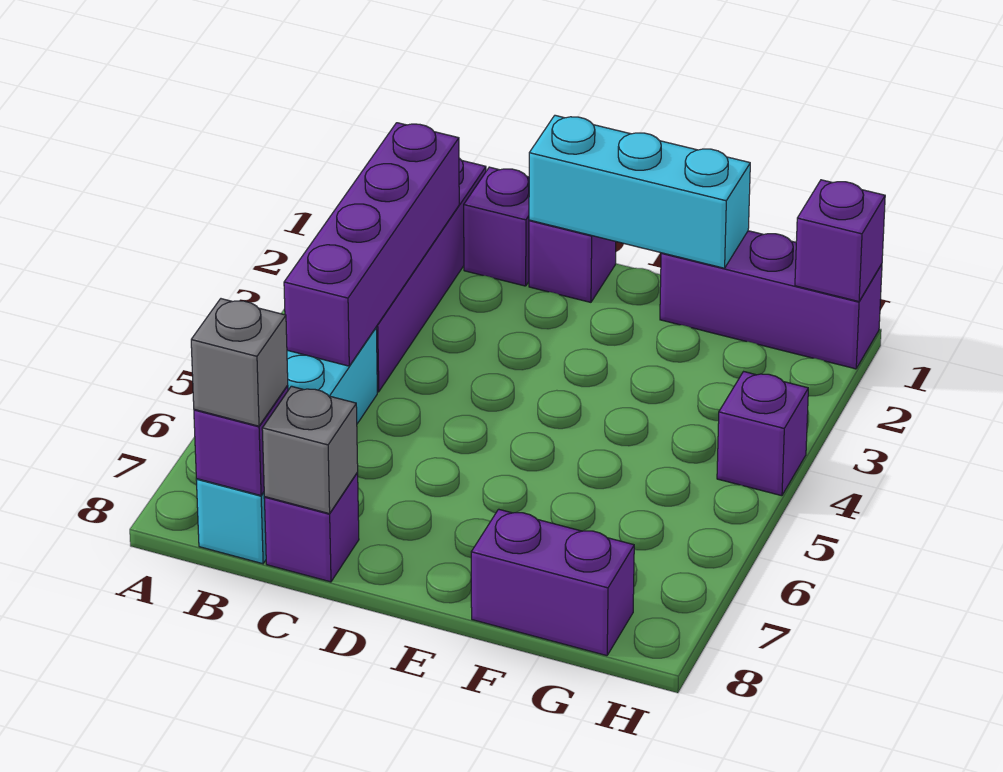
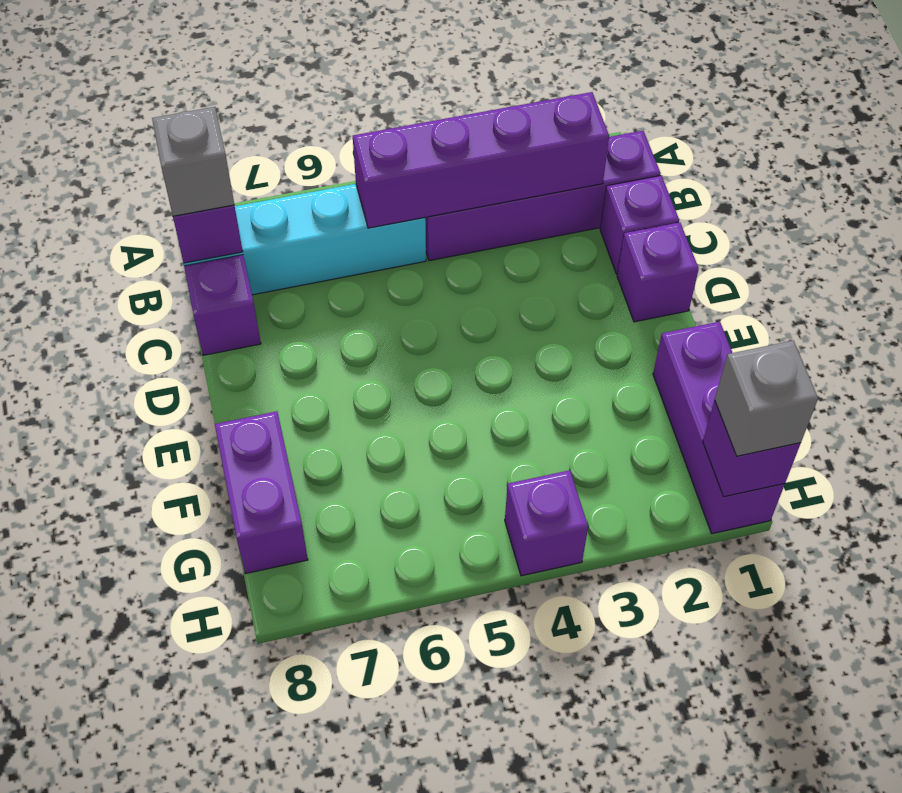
grey 1x1 brick [262,386,358,514] -> grey 1x1 brick moved to [715,341,818,456]
cyan 1x3 brick [529,115,750,268] -> none

